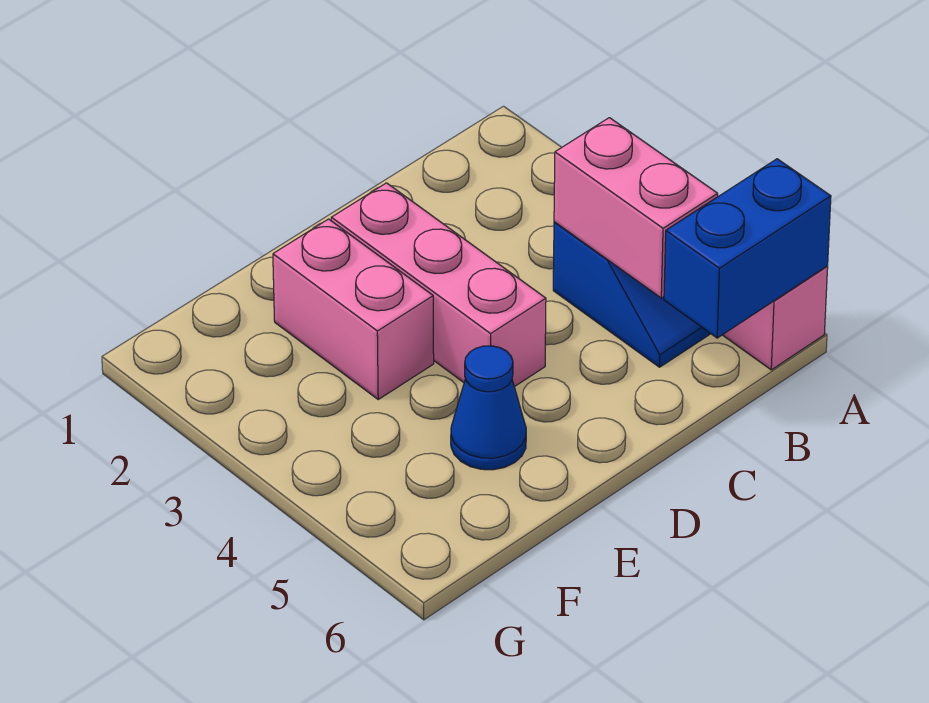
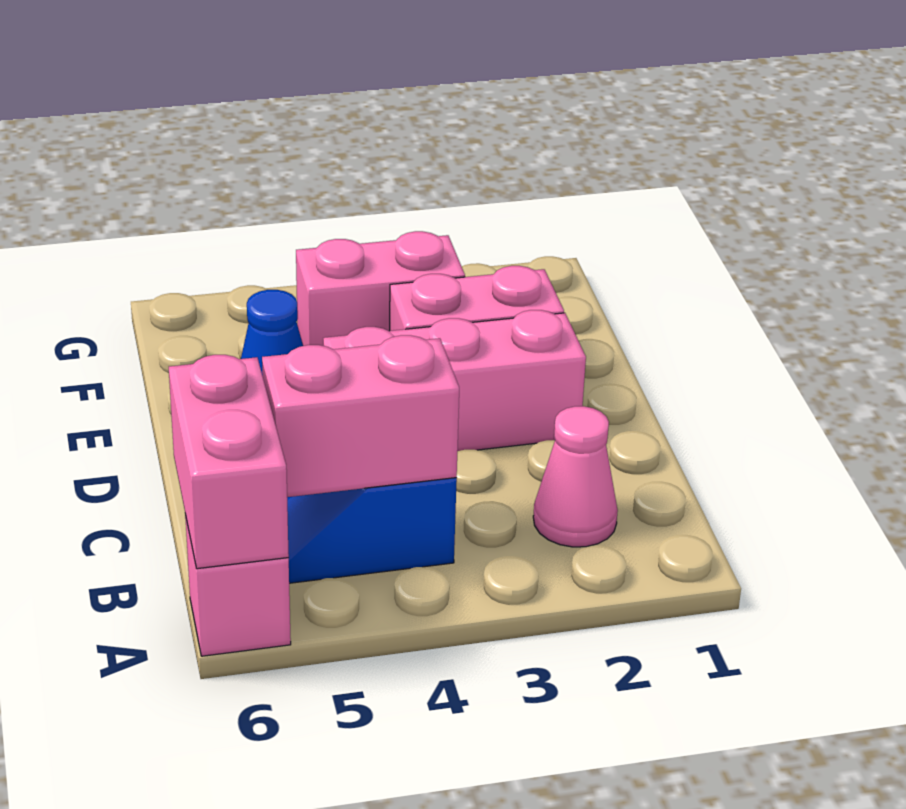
blue 1x2 brick [664,159,831,338] -> pink 1x2 brick [169,355,289,569]
none -> pink 1x1 cone [533,406,618,547]
none -> pink 1x2 brick [296,231,465,346]

